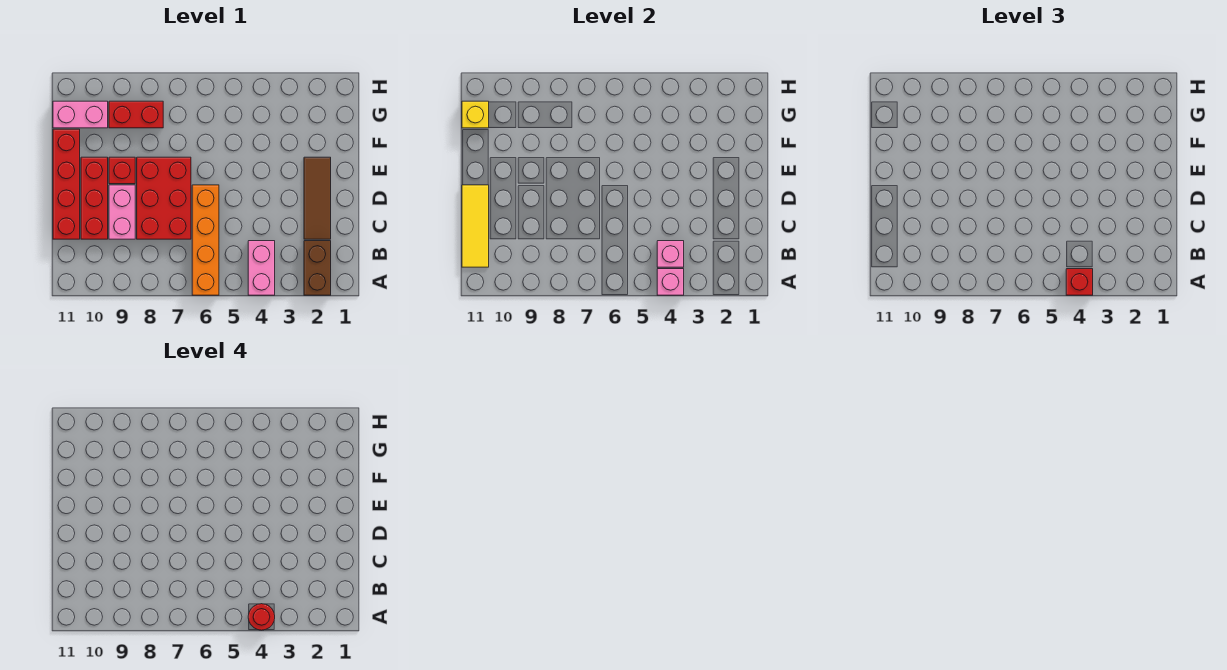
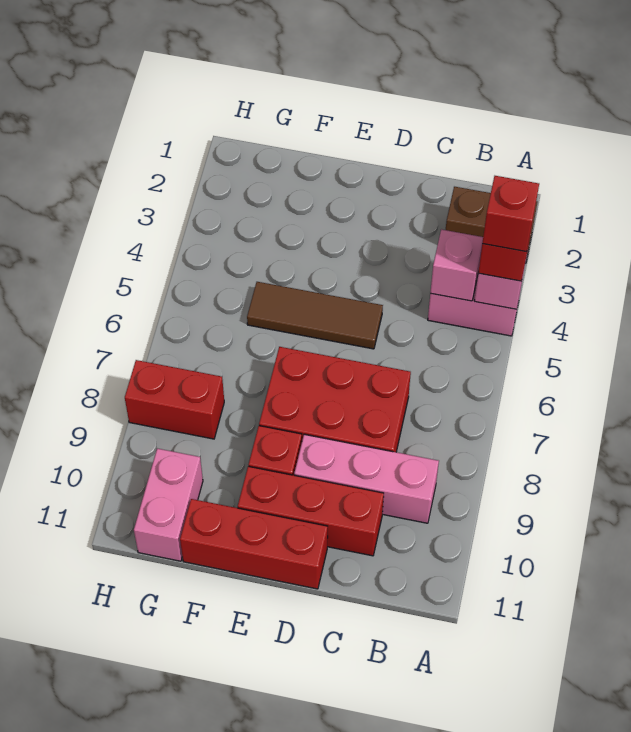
red 1x1 round brick [248,604,275,630] -> red 1x1 brick [482,176,539,252]
orange 1x4 brick [192,185,219,295] -> none
yellow 1x3 tile [462,185,489,267] -> none
brown 1x3 tile [304,157,331,239] -> brown 1x3 tile moved to [247,282,383,349]
pink 1x2 brick [109,185,135,239] -> pink 1x3 brick [294,434,439,523]
red 1x4 brick [53,129,80,239] -> red 1x3 brick [180,499,328,589]
red 1x2 brick [109,101,163,128] -> red 1x2 brick turned to [125,360,224,439]
yellow 1x1 brick [462,101,489,128] -> none

